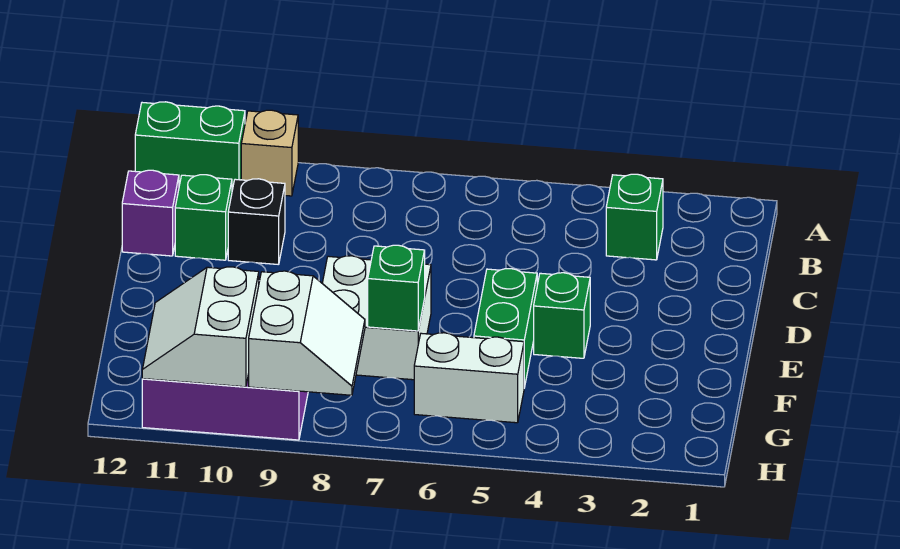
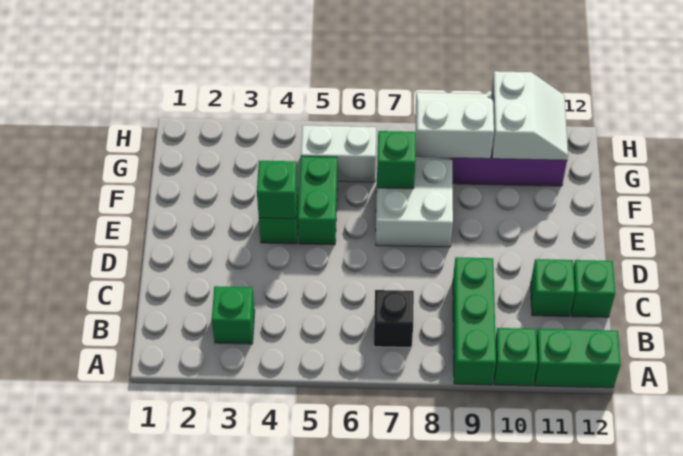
none -> green 1x3 brick [453,257,496,385]
tan 1x1 brick [241,110,298,196] -> green 1x1 brick [494,328,538,386]
black 1x1 brick [228,179,285,265] -> black 1x1 brick moved to [374,290,414,348]
purple 1x1 brick [122,170,179,256] -> green 1x1 brick [571,260,615,317]
none -> green 1x1 brick [257,161,298,219]
white 2x2 slope [249,271,365,395] -> white 2x2 slope turned to [416,92,494,159]

